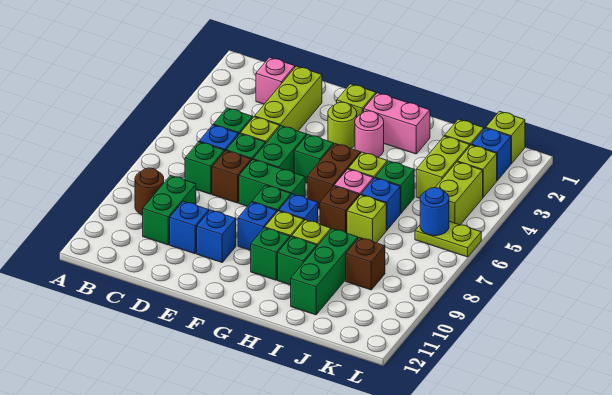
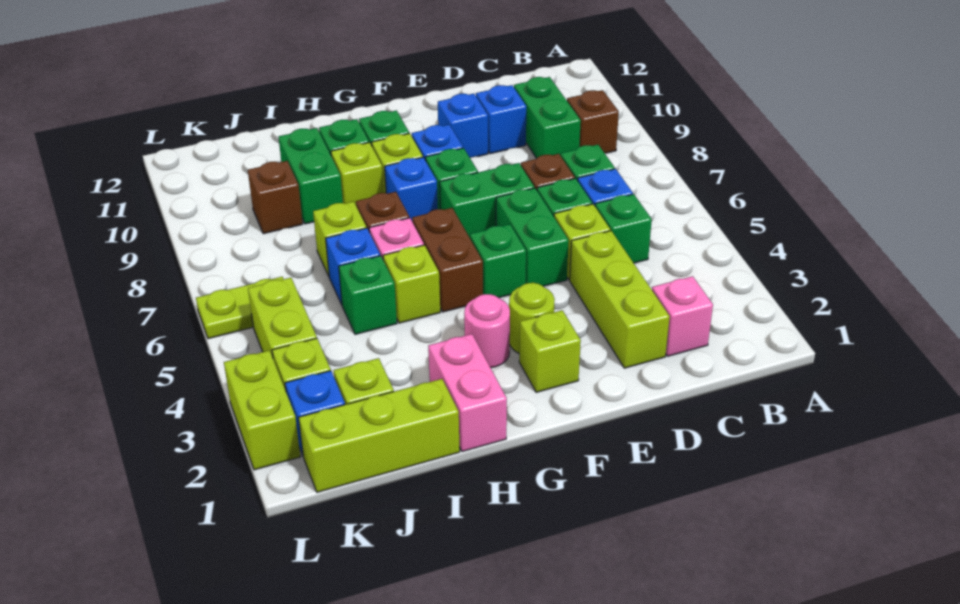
brown 1x1 round brick [135,168,164,215] -> brown 1x1 brick [567,90,619,153]
pink 1x2 brick [364,93,430,154] -> pink 1x2 brick turned to [428,334,507,452]
green 1x3 brick [291,229,358,315] -> green 1x2 brick [279,128,343,224]
lime 1x2 brick [416,136,470,198] -> lime 1x2 brick moved to [224,350,301,470]
lime 1x1 brick [486,111,525,164] -> lime 1x3 brick [299,379,460,492]
blue 1x1 round brick [420,188,449,236] -> none

